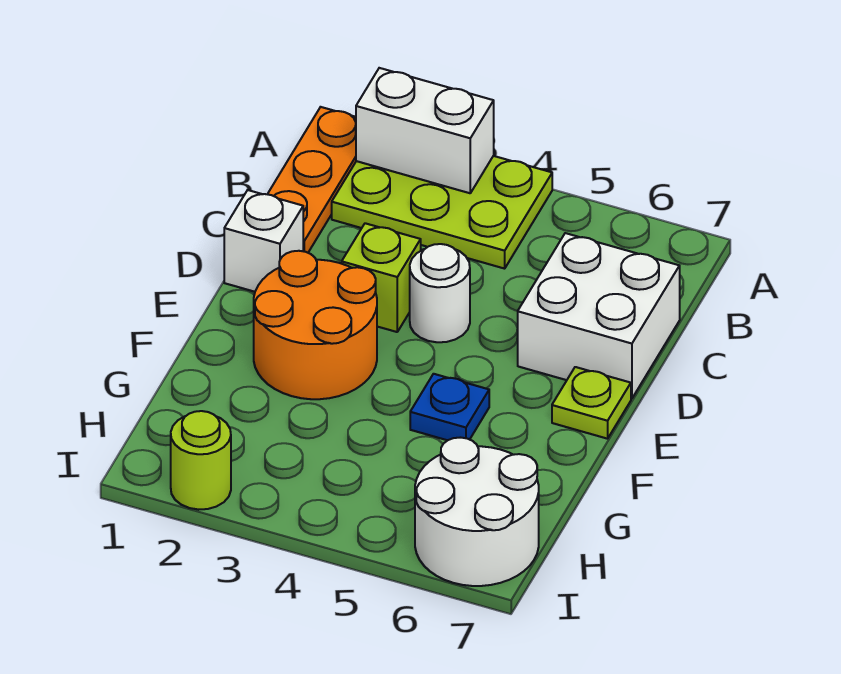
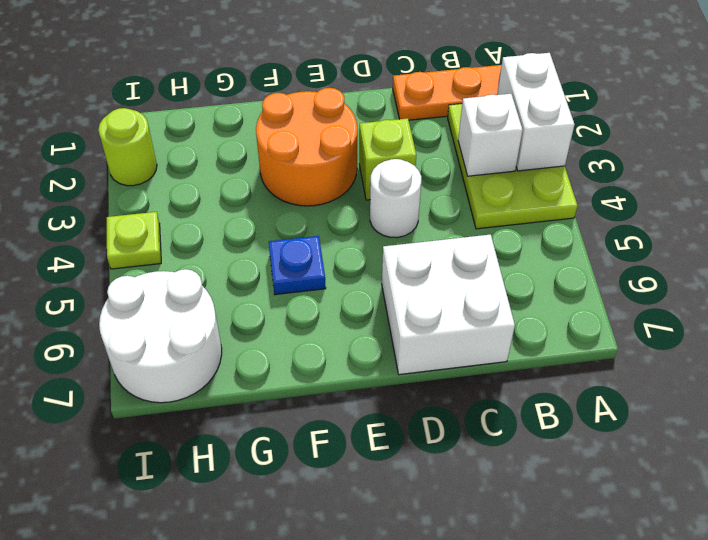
white 1x1 brick [224,190,303,292] -> white 1x1 brick moved to [458,94,522,176]
lime 1x1 plate [552,367,631,439] -> lime 1x1 plate moved to [107,212,161,269]

